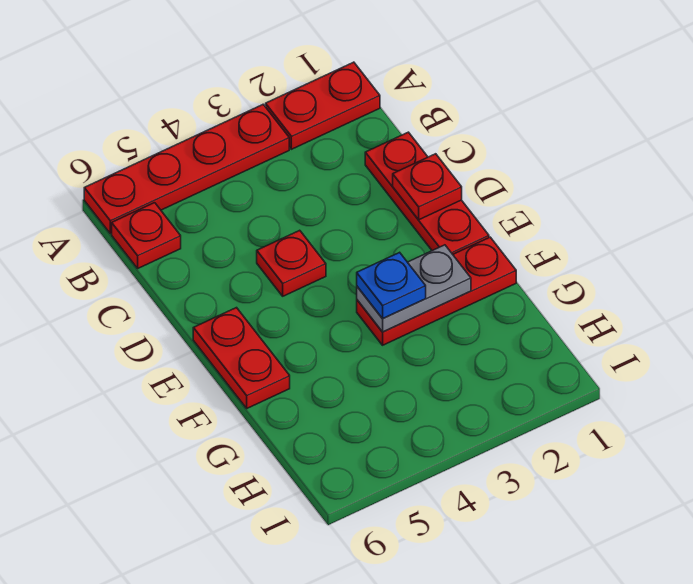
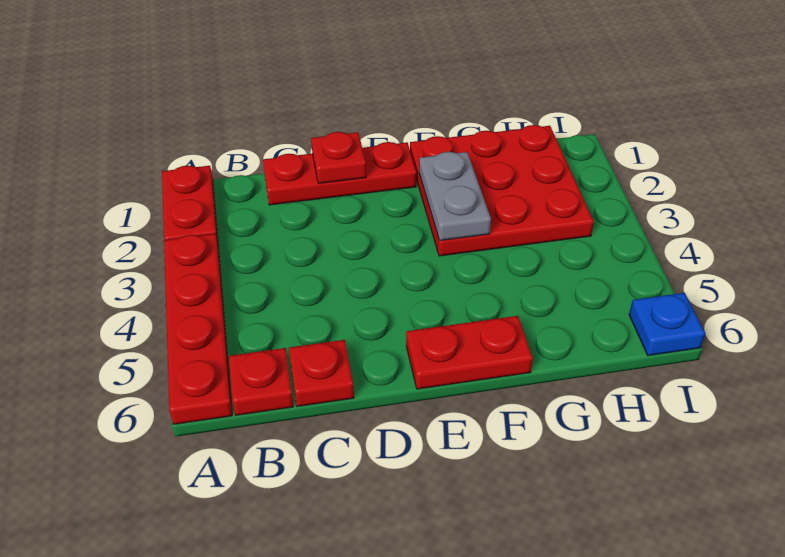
red 1x1 plate [257,230,326,296] -> red 1x1 plate moved to [289,340,354,407]
red 1x3 plate [357,237,516,345] -> red 3x3 plate [410,125,594,256]
blue 1x1 plate [357,252,426,319] -> blue 1x1 plate moved to [629,293,705,356]

